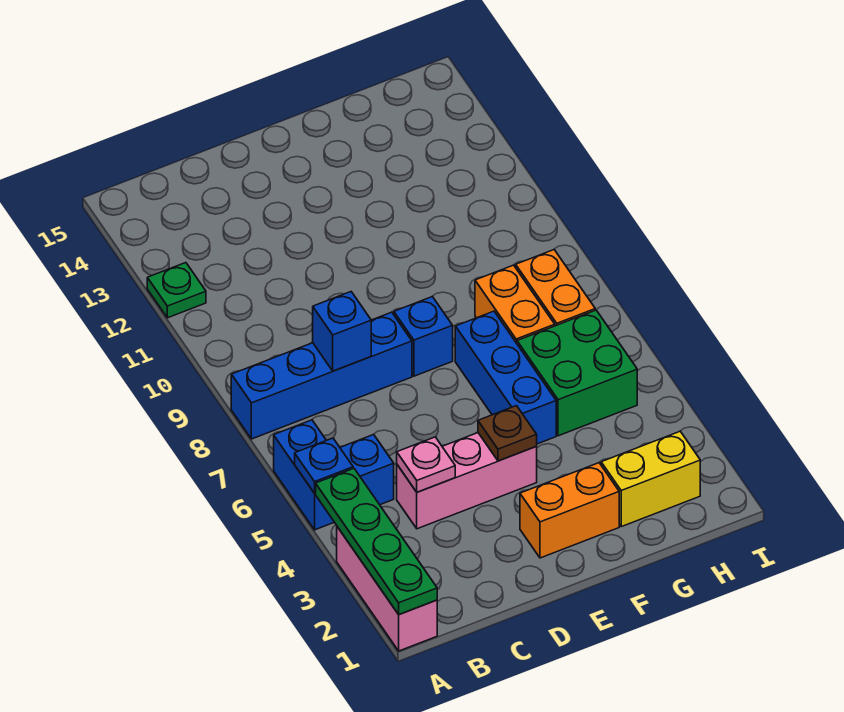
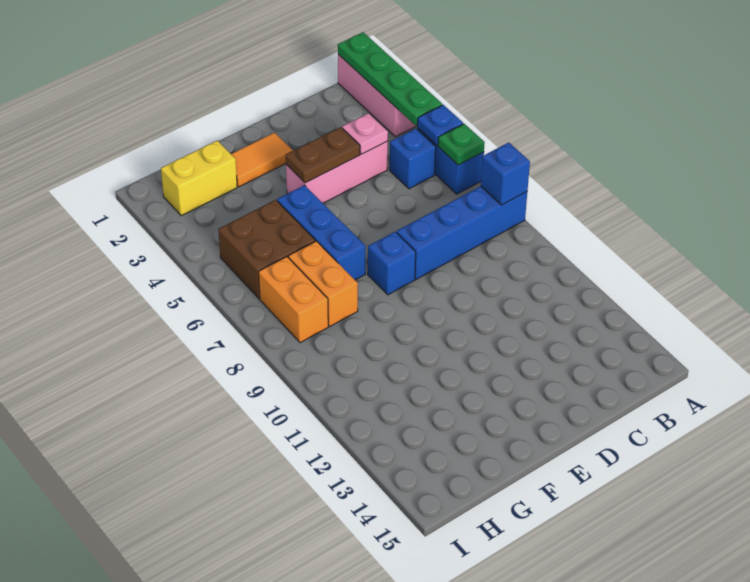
green 1x1 plate [147,263,206,318] -> green 1x1 plate moved to [438,124,485,165]
blue 1x1 brick [313,292,371,371] -> blue 1x1 brick moved to [481,142,530,205]
orange 1x2 brick [520,463,619,558] -> orange 1x2 tile [231,133,293,187]
brown 1x1 plate [478,406,537,461] -> brown 1x2 plate [286,127,360,183]
green 2x2 brick [517,310,637,436] -> brown 2x2 brick [218,200,315,299]

